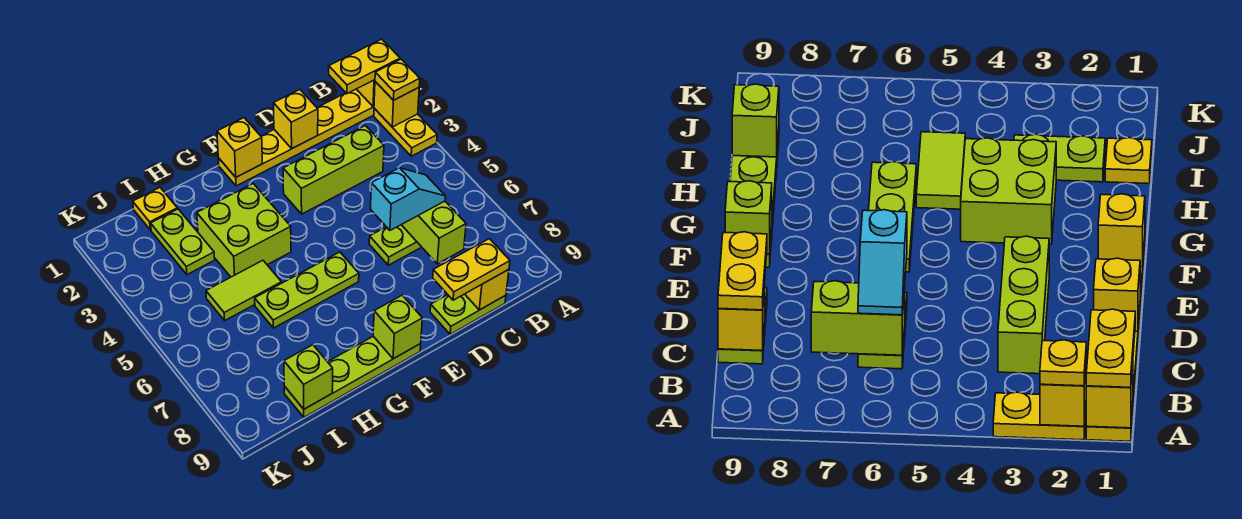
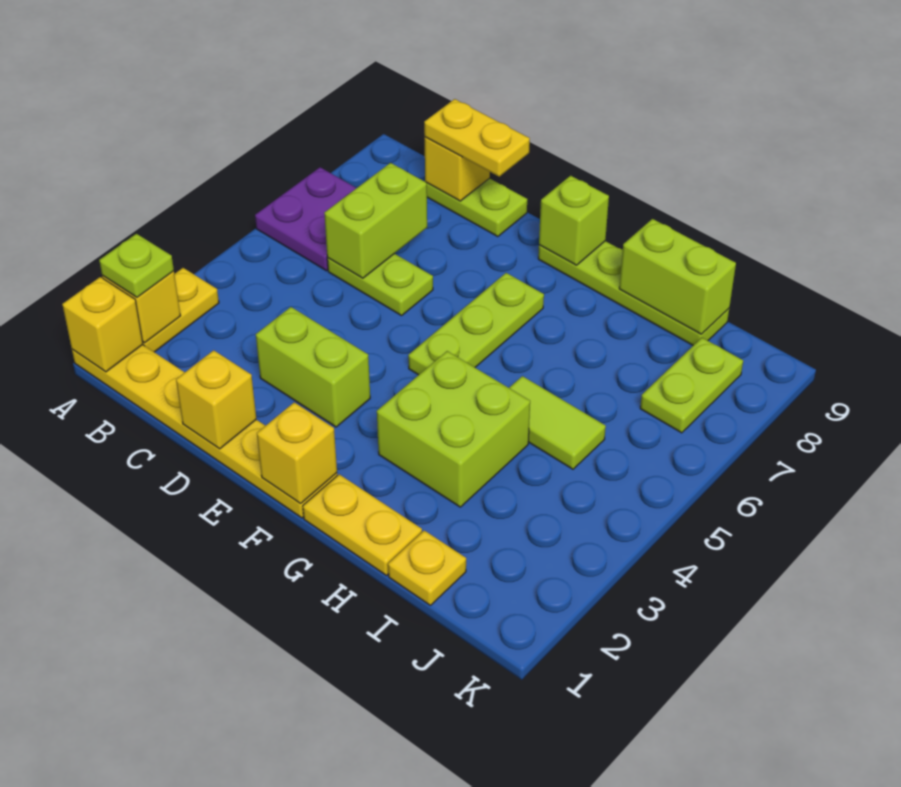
yellow 1x2 plate [329,39,400,94] -> yellow 1x2 plate moved to [303,474,422,576]
yellow 1x1 plate [375,59,420,100] -> lime 1x1 plate [99,234,174,297]
none -> purple 2x2 plate [255,167,356,271]
lime 1x3 brick [283,126,384,214] -> lime 1x2 brick [256,307,370,427]
cyan 1x2 slope [371,168,446,230] -> none
lime 1x3 plate [255,252,359,328] -> lime 1x3 plate turned to [408,273,544,375]
lime 1x2 plate [151,209,215,275] -> lime 1x2 plate moved to [640,338,743,433]
lime 1x1 brick [284,345,333,409] -> lime 1x2 brick [619,219,736,334]

